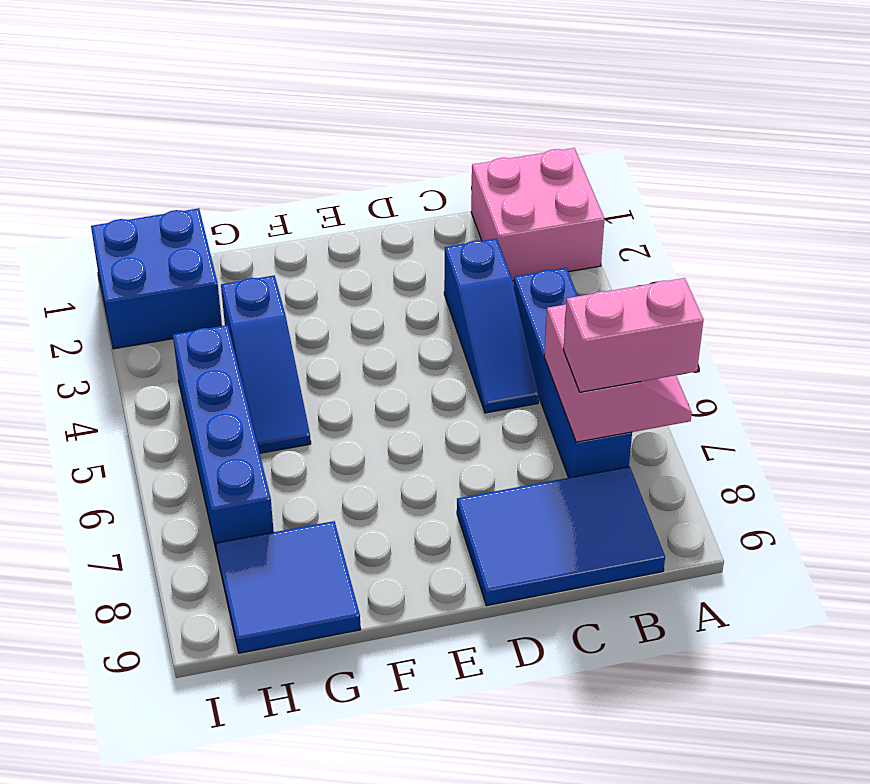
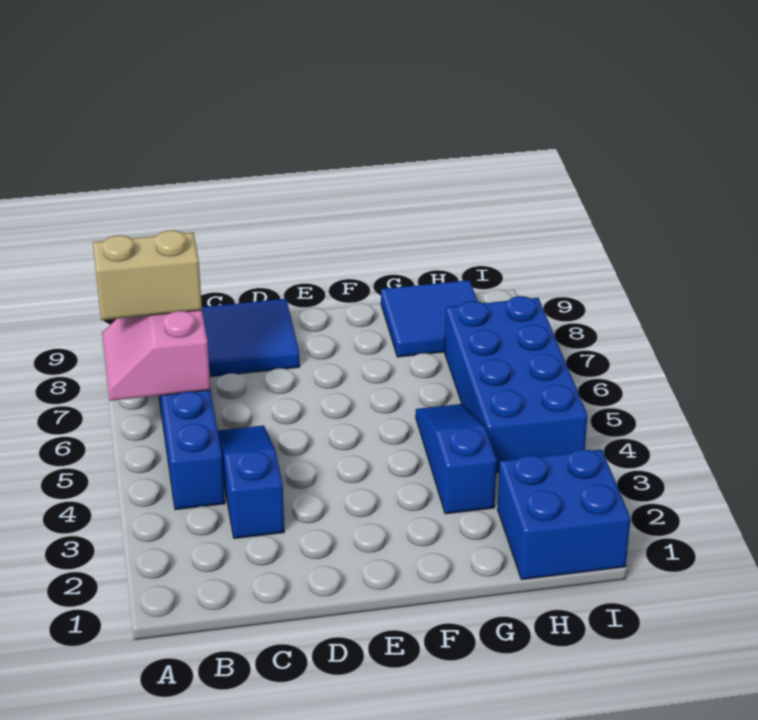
pink 2x2 brick [471,148,604,281] -> none
pink 1x2 brick [563,278,703,392] -> tan 1x2 brick [93,230,202,320]
blue 1x4 brick [173,325,274,553] -> blue 2x4 brick [445,296,588,473]

